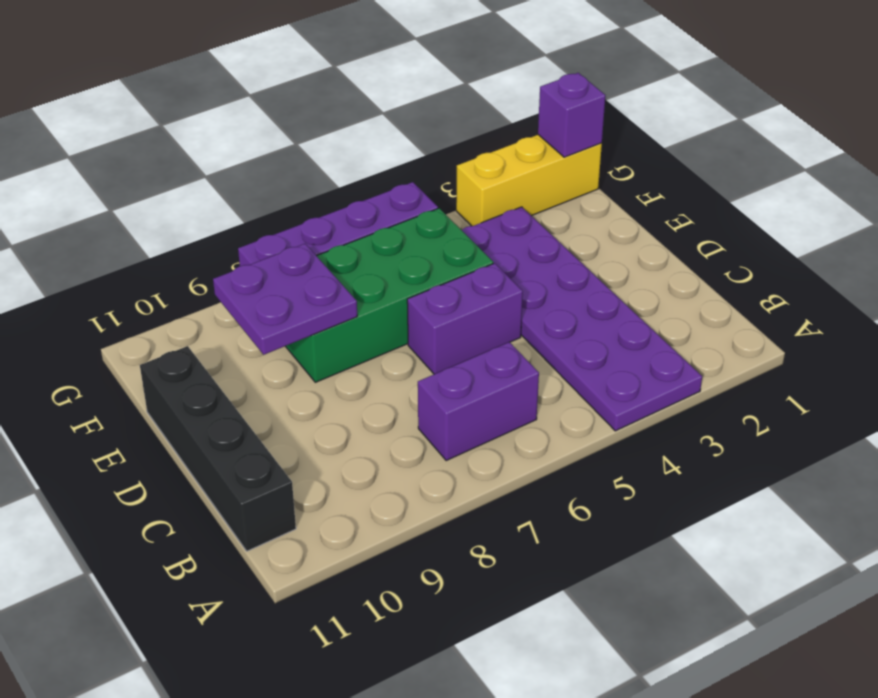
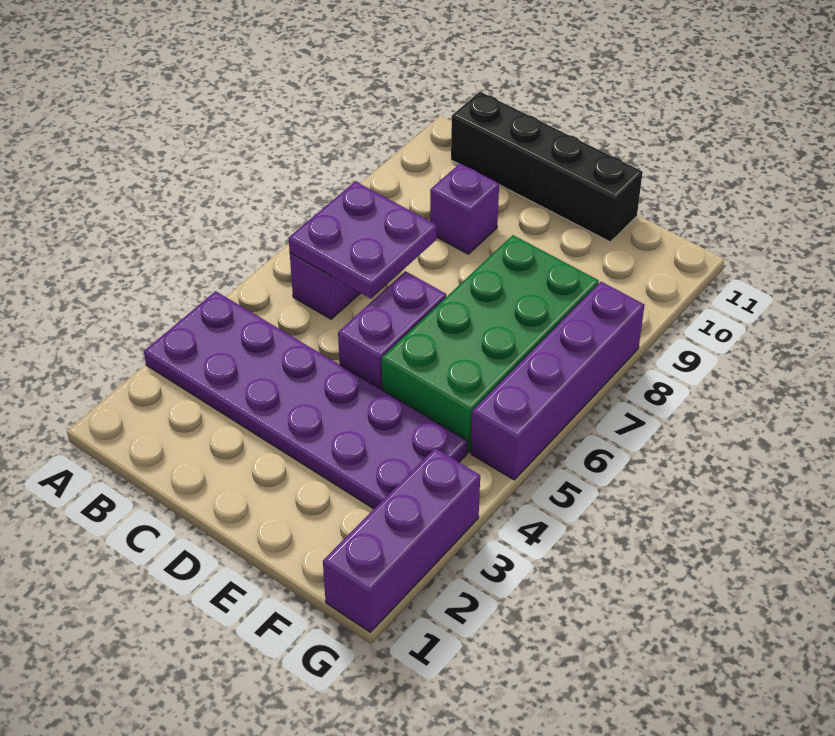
purple 2x2 plate [213,244,357,355] -> purple 2x2 plate moved to [289,181,437,299]
yellow 1x3 brick [456,135,602,226] -> purple 1x3 brick [323,448,480,632]
purple 1x1 brick [538,73,606,157] -> purple 1x1 brick moved to [430,164,499,254]

